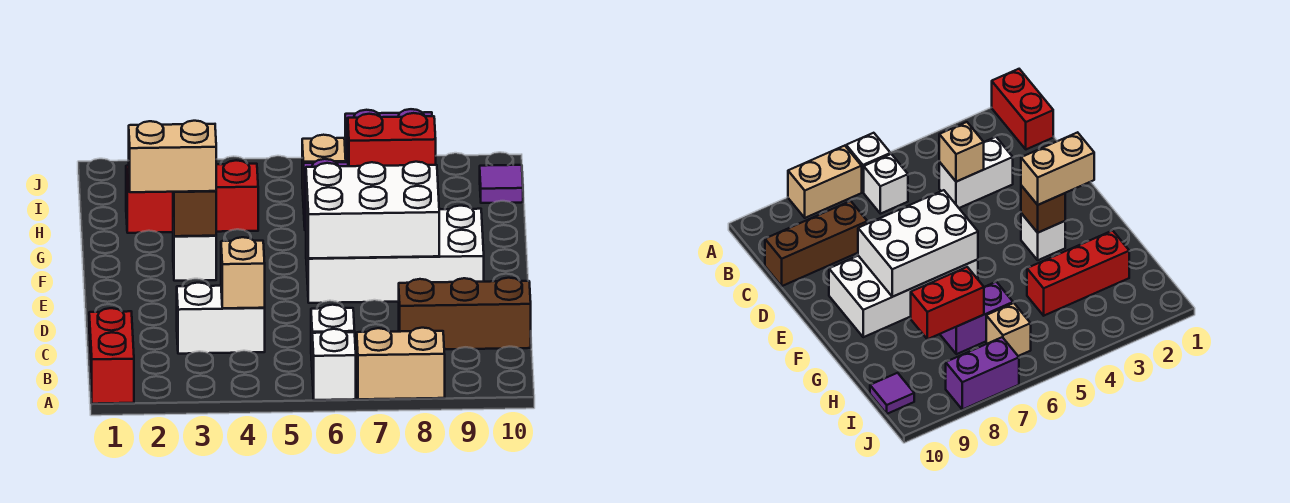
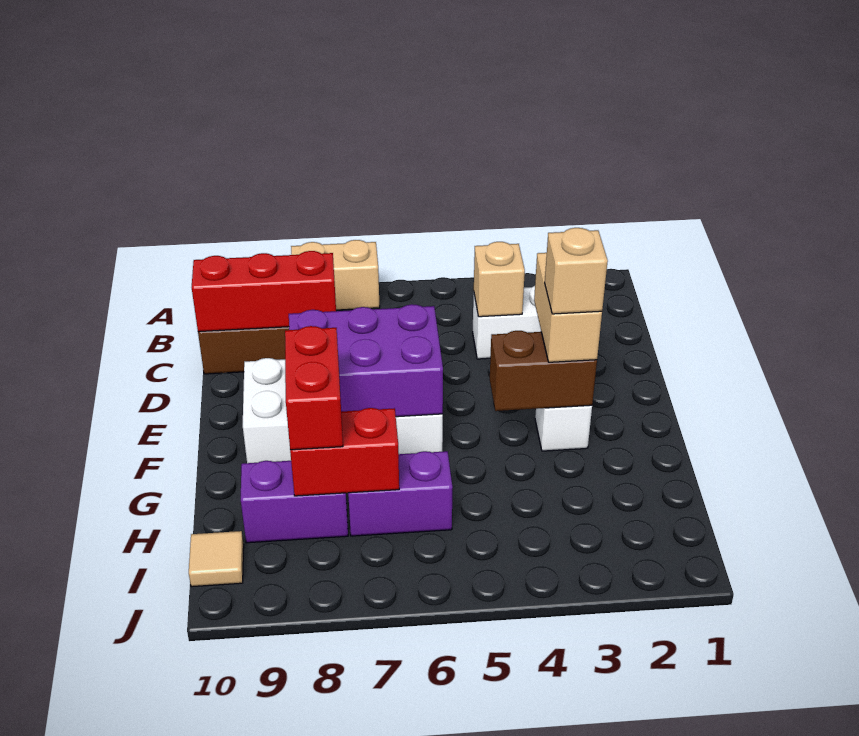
red 1x2 brick [89,308,134,404] -> red 1x2 brick moved to [285,326,343,450]
white 1x1 brick [312,329,356,400] -> none
white 1x1 brick [311,305,355,361] -> none
white 2x3 brick [306,162,439,258] -> purple 2x3 brick [289,304,443,417]
tan 1x2 brick [129,121,216,192] -> tan 1x2 brick turned to [534,253,602,362]
brown 1x1 brick [173,191,216,236] -> brown 1x2 brick [490,331,597,411]
red 1x3 brick [126,160,258,233] -> red 1x3 brick moved to [192,251,336,332]
tan 1x1 brick [302,135,346,189] -> tan 1x1 brick moved to [545,228,608,314]
purple 1x1 tile [480,165,523,203] -> tan 1x1 tile [189,531,244,587]
purple 1x2 brick [946,337,1019,410] -> purple 1x2 brick moved to [241,461,348,543]

